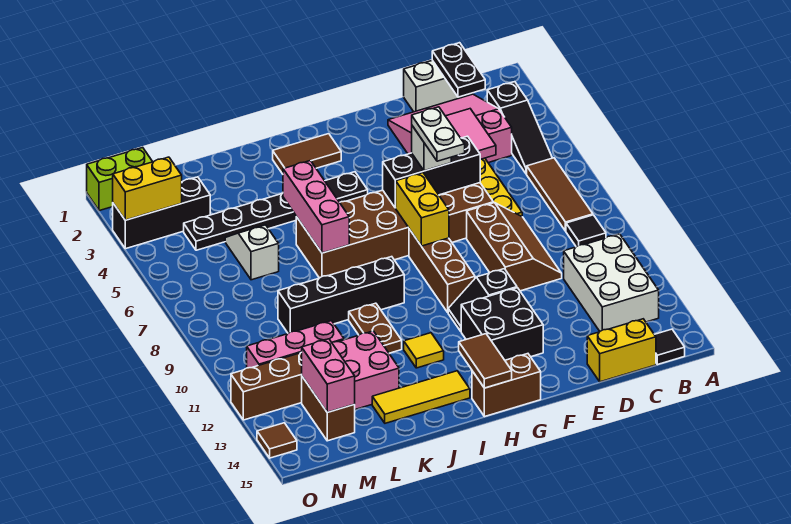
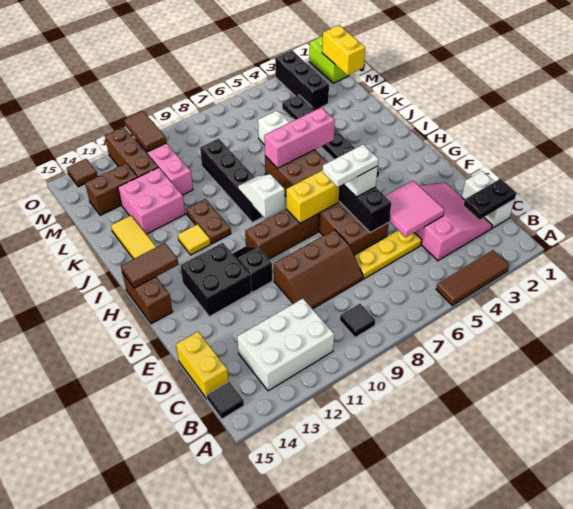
black 1x3 slope [487,82,552,174] -> none
brown 1x3 tile [527,158,593,231] -> brown 1x3 tile moved to [436,250,509,305]
brown 1x2 tile [273,134,341,174] -> brown 1x2 tile moved to [124,111,166,152]
none -> white 1x2 slope [238,174,285,219]
brown 1x2 plate [349,303,402,353] -> brown 1x2 plate turned to [186,199,231,244]
pink 1x2 brick [302,339,355,412] -> none
yellow 1x2 brick [113,157,182,220] -> yellow 1x2 brick moved to [322,25,365,75]

